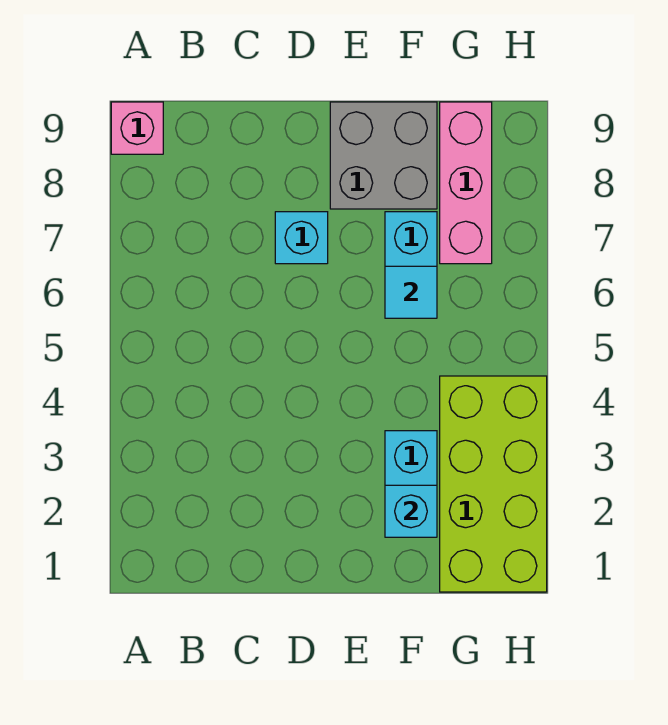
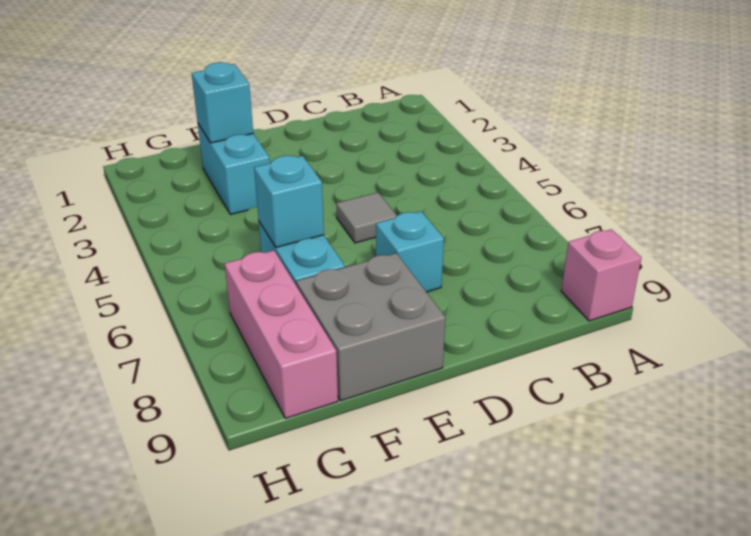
none -> grey 1x1 tile [336,192,397,243]
cyan 1x1 tile [385,266,437,318] -> cyan 1x1 brick [254,156,324,247]
lime 2x4 brick [440,376,547,592] -> none

